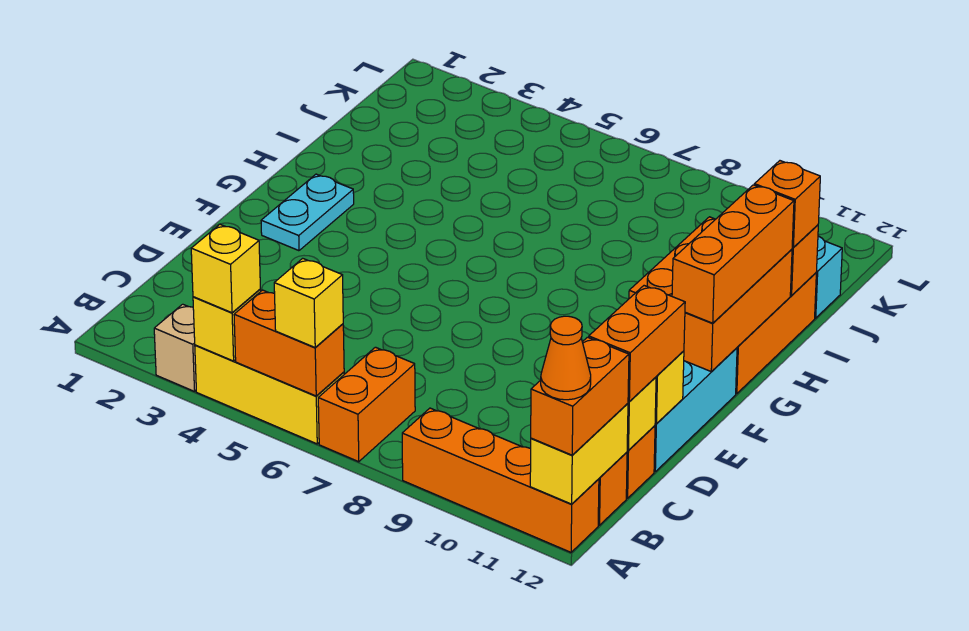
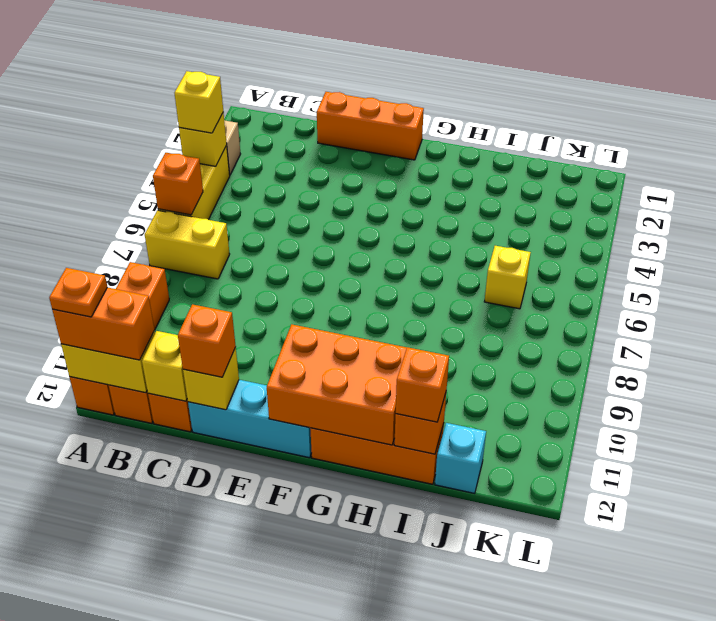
orange 1x2 brick [234,290,344,396] -> orange 1x1 brick [153,153,203,215]
yellow 1x1 brick [274,258,343,348] -> yellow 1x1 brick moved to [484,246,531,309]
orange 1x2 brick [318,347,415,462] -> yellow 1x2 brick [145,210,230,279]
orange 1x1 cone [541,316,591,400] -> orange 1x1 plate [49,268,107,317]
orange 1x2 brick [589,286,685,402] -> orange 1x1 brick [178,304,236,377]
cyan 1x2 plate [261,174,354,251] -> none
orange 1x3 brick [672,185,794,323] -> orange 1x3 brick moved to [317,92,424,160]

